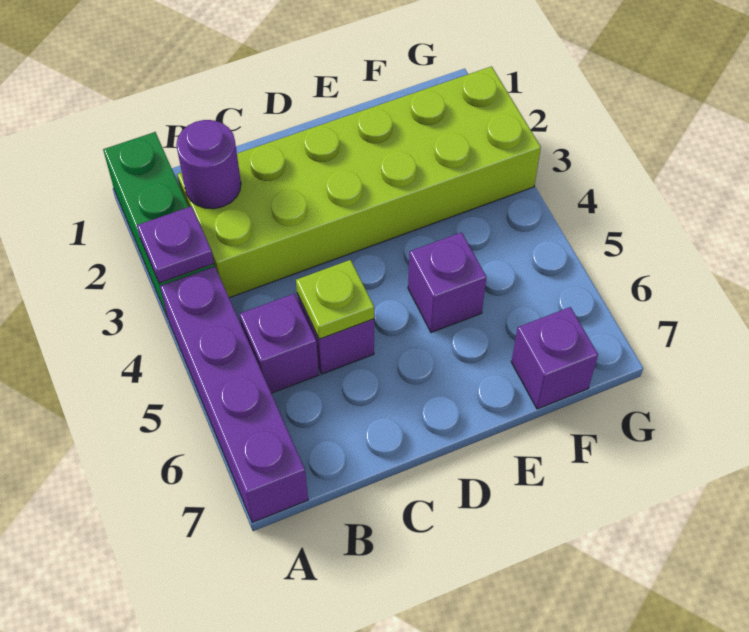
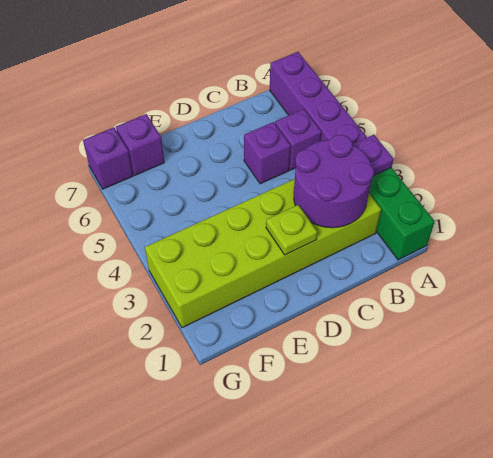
purple 1x1 round brick [176,120,241,209] -> purple 2x2 round brick [294,135,374,228]
lime 1x1 plate [296,260,374,339] -> lime 1x1 plate moved to [266,205,317,255]
purple 1x1 brick [408,232,486,333] -> purple 1x1 brick moved to [83,127,133,189]

